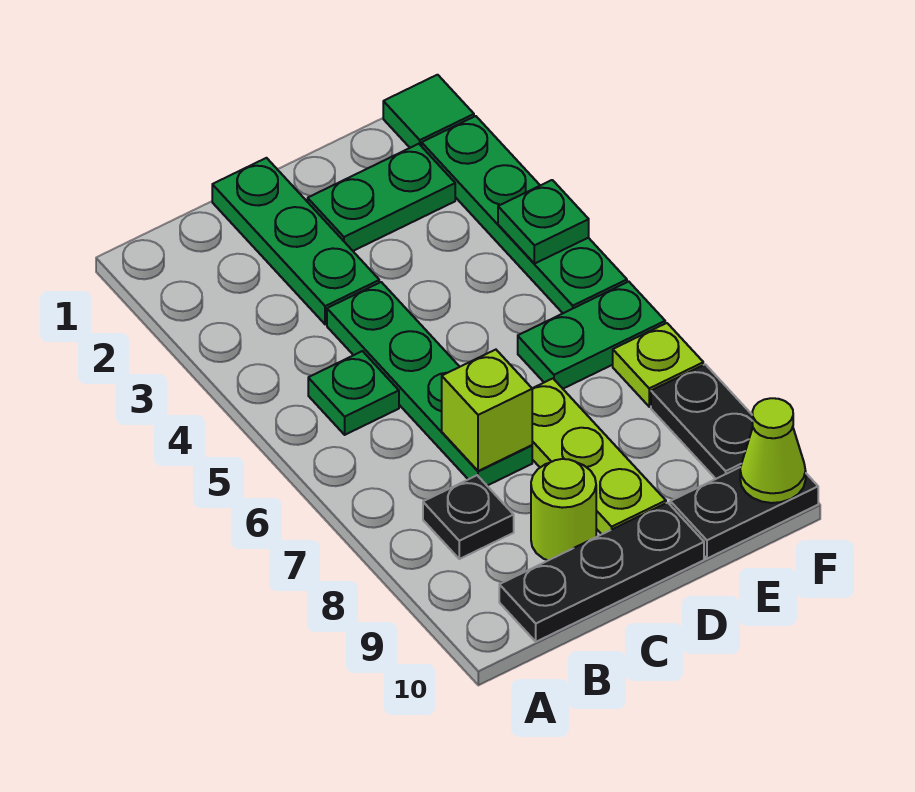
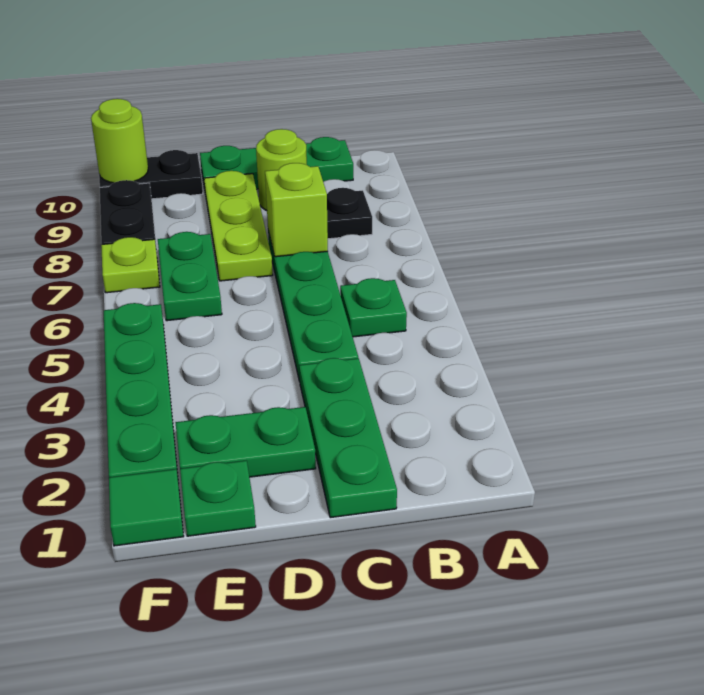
black 1x3 plate [499,503,704,642] -> green 1x3 plate [200,137,353,189]
green 1x2 plate [518,282,665,389] -> green 1x2 plate turned to [158,232,222,321]
green 1x1 plate [498,180,589,264] -> green 1x1 plate moved to [180,461,256,536]
lime 1x1 cone [740,398,806,503] -> lime 1x1 round brick [91,99,148,183]

